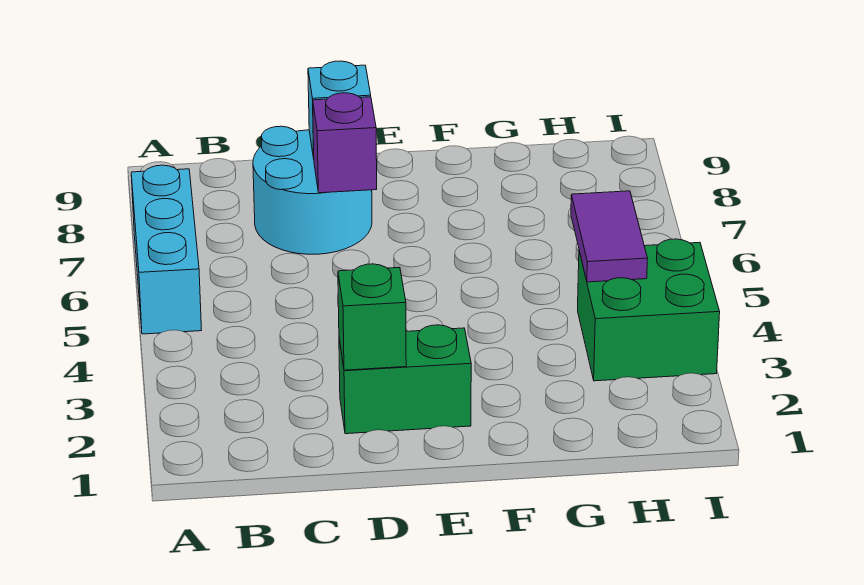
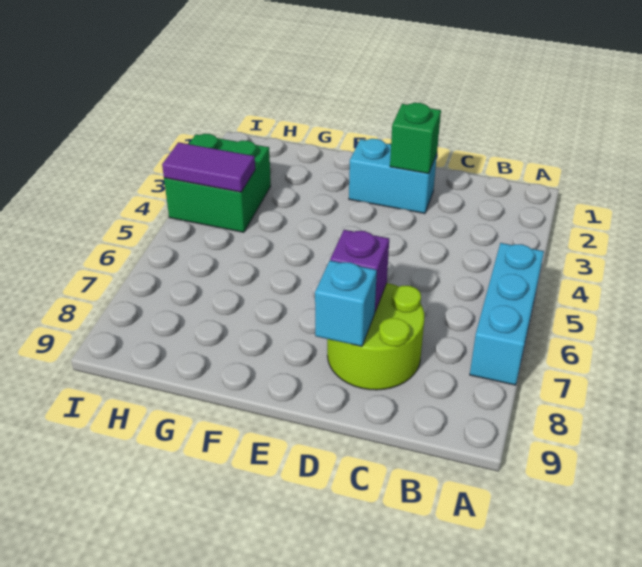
cyan 2x2 round brick [253,126,372,254] -> lime 2x2 round brick [327,283,424,390]
green 1x2 brick [339,325,471,434] -> cyan 1x2 brick [349,139,437,213]
purple 1x2 tile [571,191,648,282] -> purple 1x2 tile turned to [162,142,255,192]

